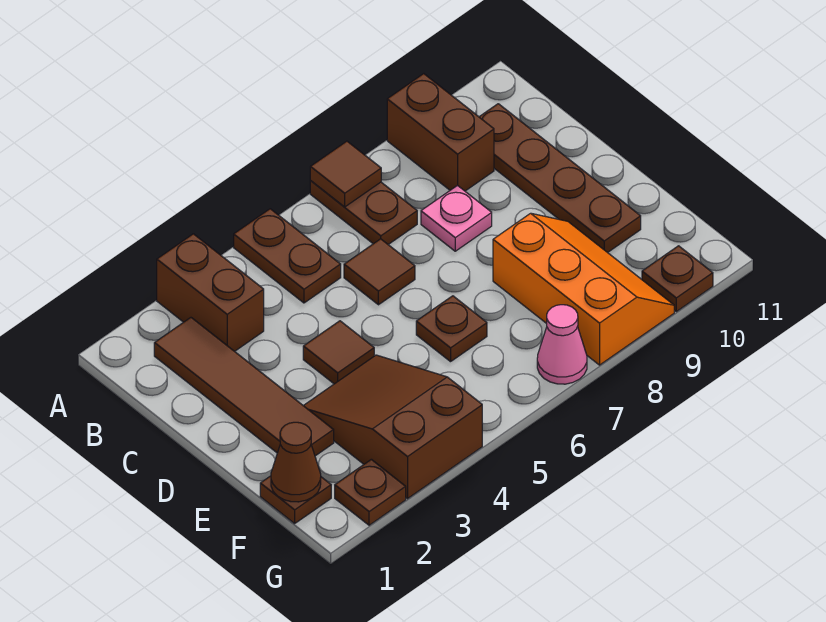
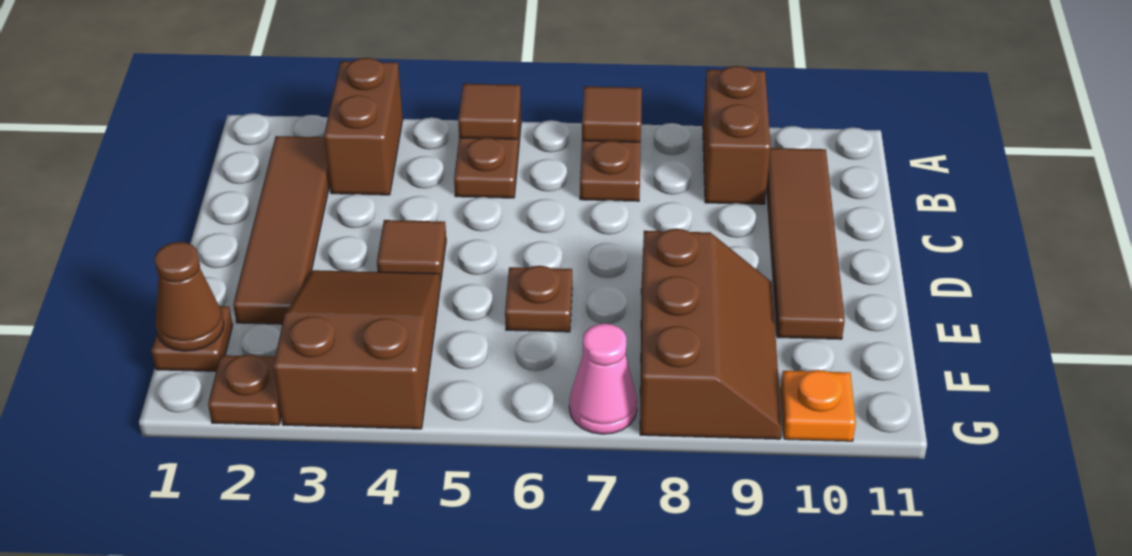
brown 1x4 plate [479,104,641,253] -> brown 1x4 tile [767,148,845,339]
brown 1x1 tile [344,239,415,305] -> brown 1x1 tile moved to [458,84,521,139]
pink 1x1 plate [421,185,492,251] -> none
orange 2x3 slope [493,213,674,365] -> brown 2x3 slope [640,229,782,439]
brown 1x1 plate [642,246,713,312] -> orange 1x1 plate [781,370,856,441]

